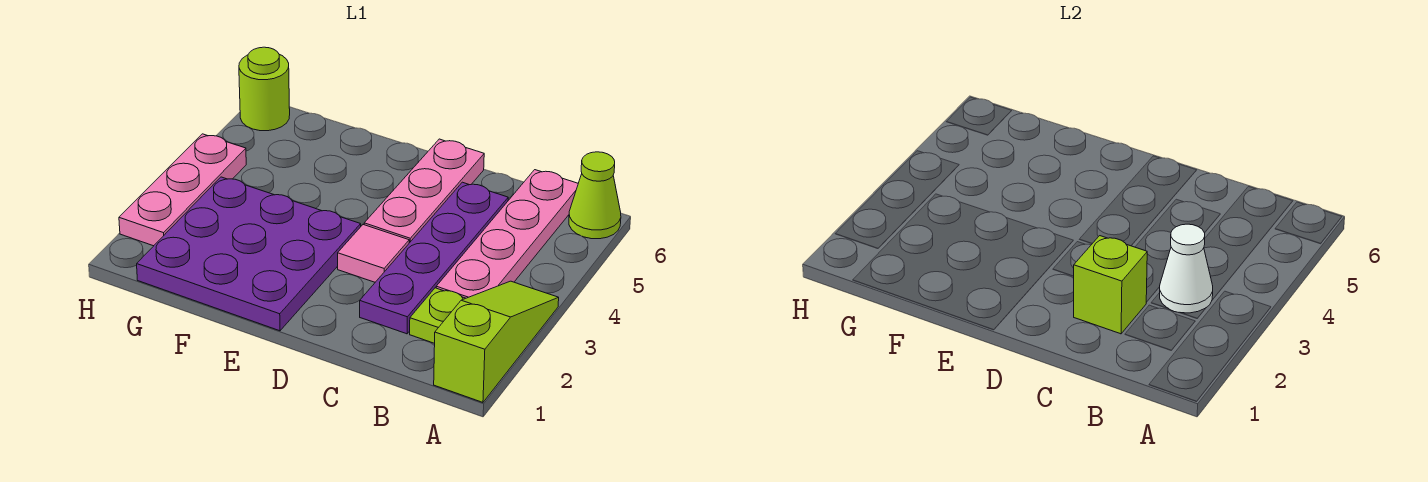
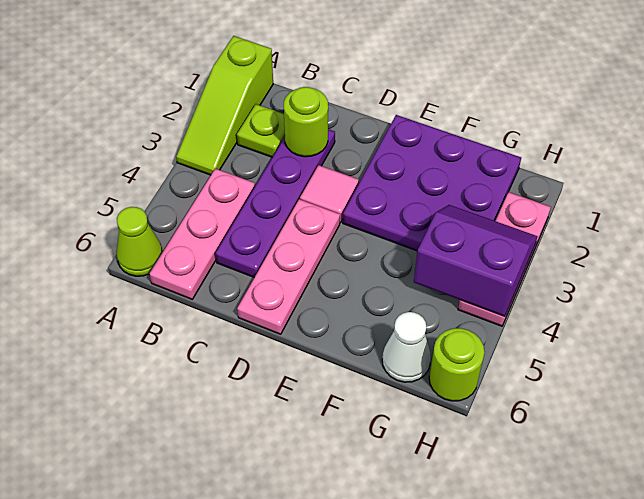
pink 1x4 plate [436,170,578,298] -> pink 1x3 plate [150,169,255,299]
white 1x1 cone [1160,224,1213,313] -> white 1x1 cone moved to [382,312,431,382]
lime 1x1 brick [1074,236,1147,334] -> lime 1x1 round brick [284,87,328,157]
none -> purple 2x2 slope [414,205,537,317]

